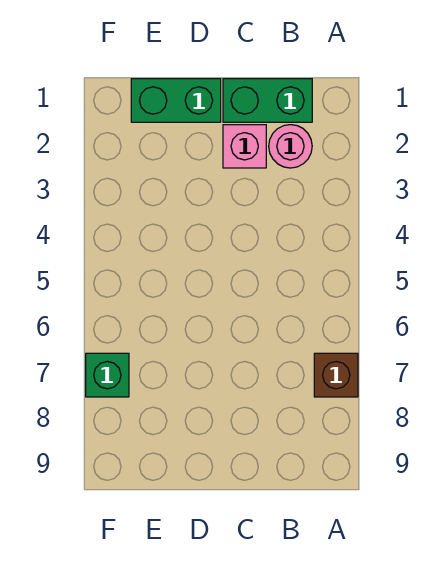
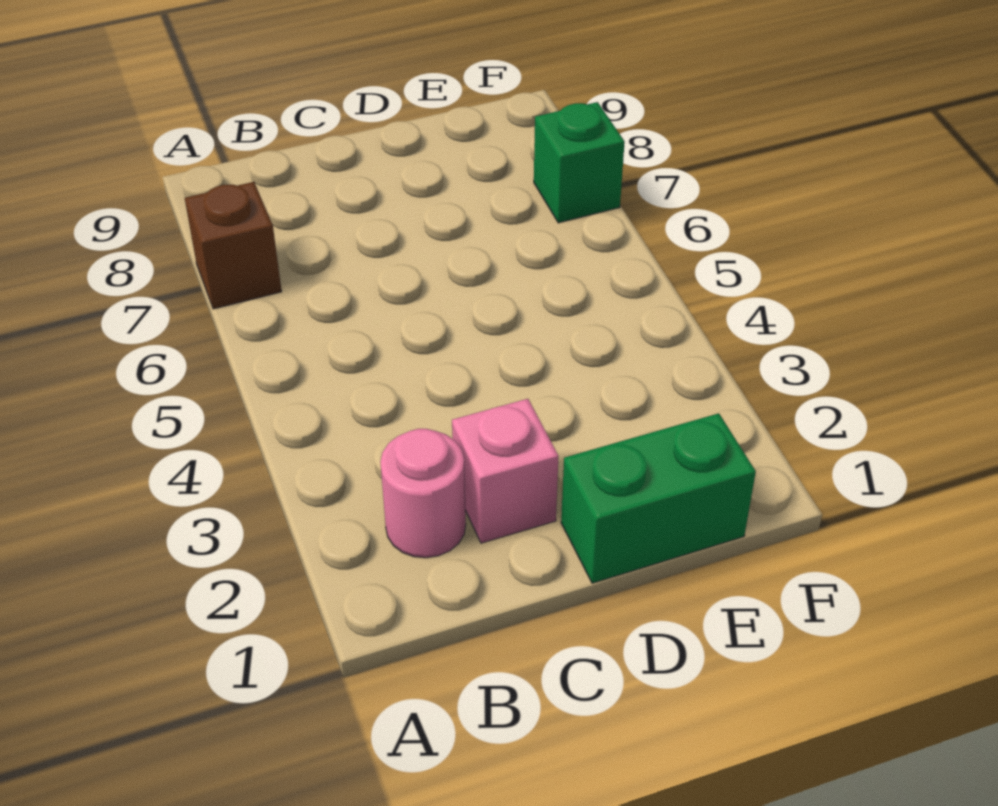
green 1x2 brick [223,79,312,122] -> none

